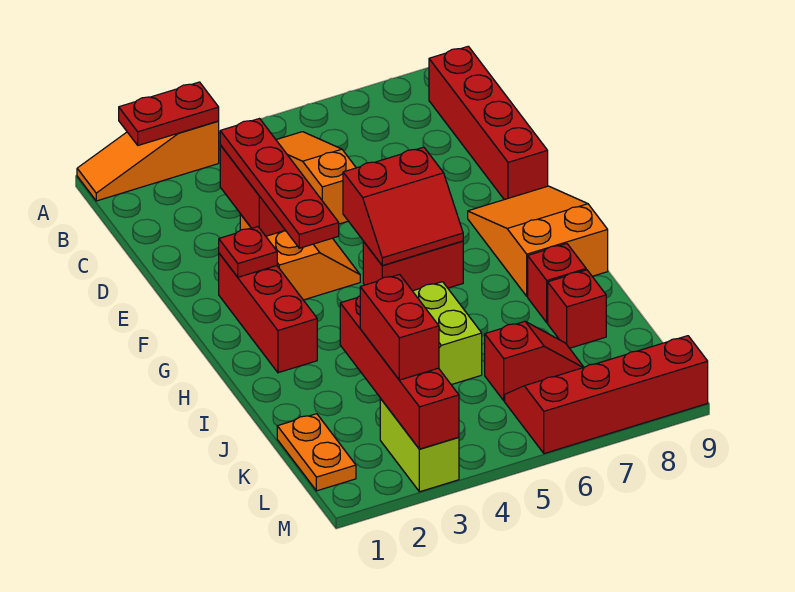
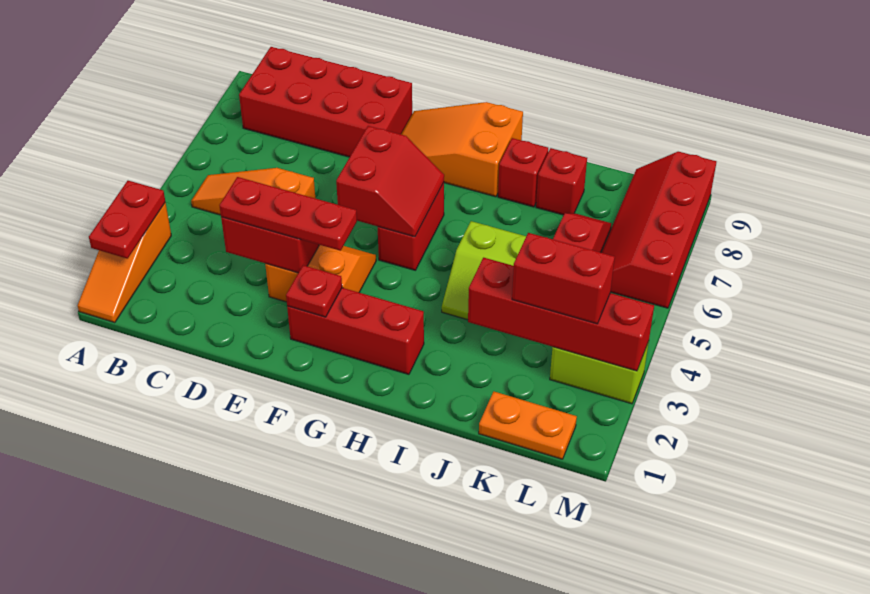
red 1x4 brick [429,46,548,200] -> red 2x4 brick [239,47,412,157]
red 1x4 plate [220,119,339,248] -> red 1x3 plate [219,177,357,251]

